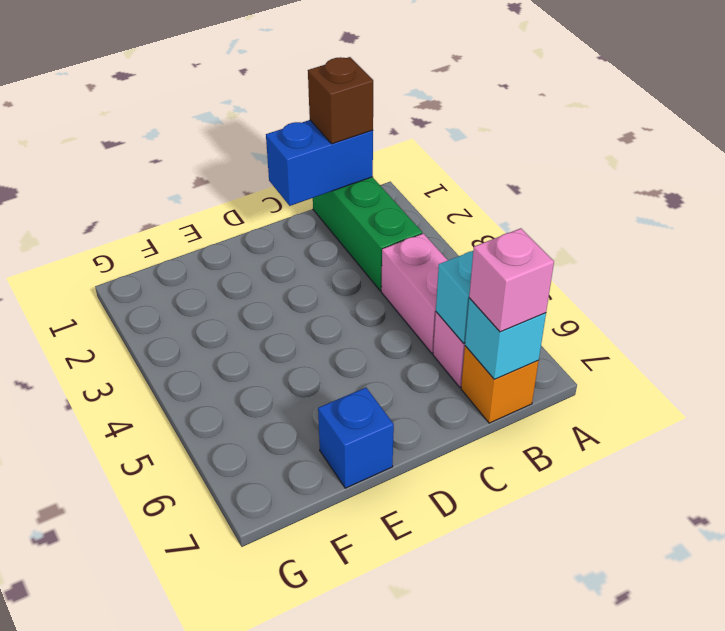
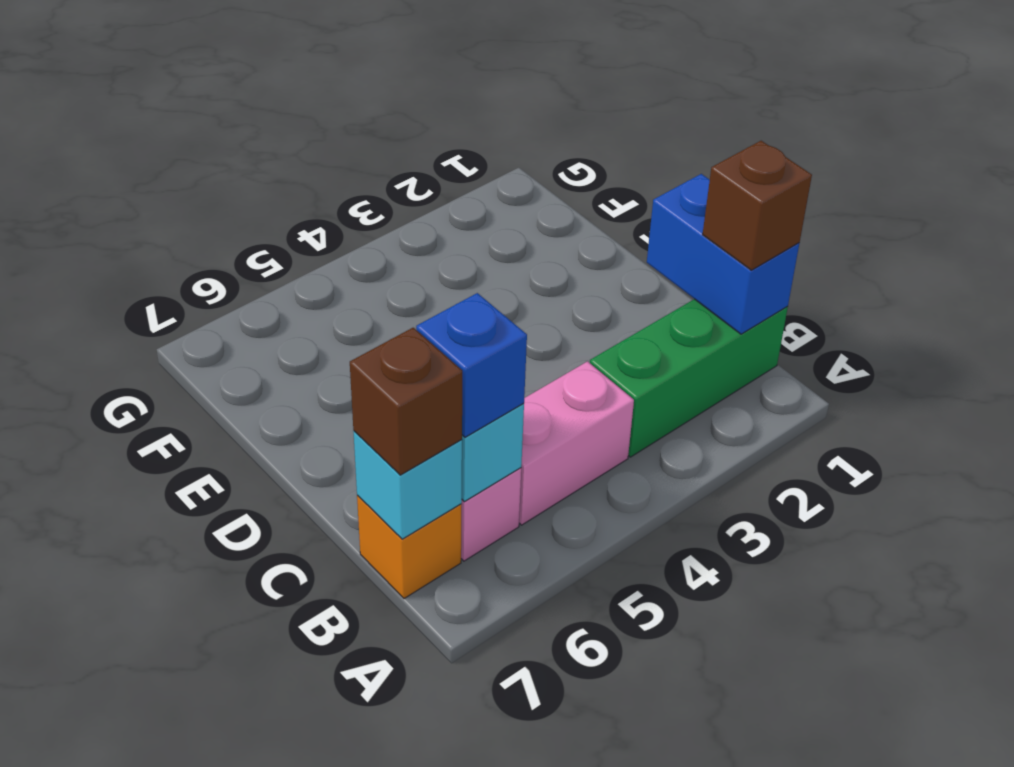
pink 1x1 brick [469,228,554,332] -> brown 1x1 brick [350,328,462,475]
blue 1x1 brick [318,388,394,488] -> blue 1x1 brick moved to [416,293,527,437]

